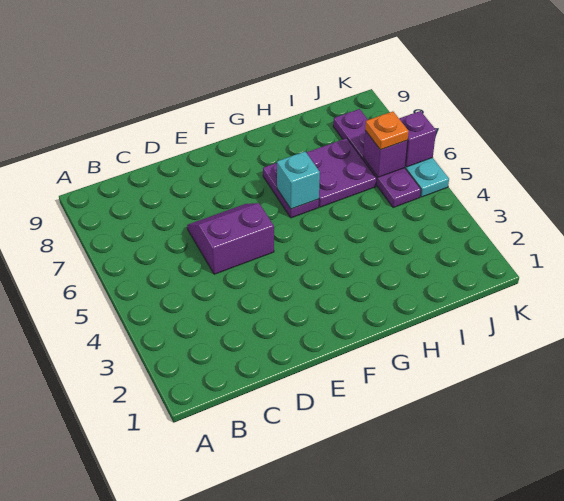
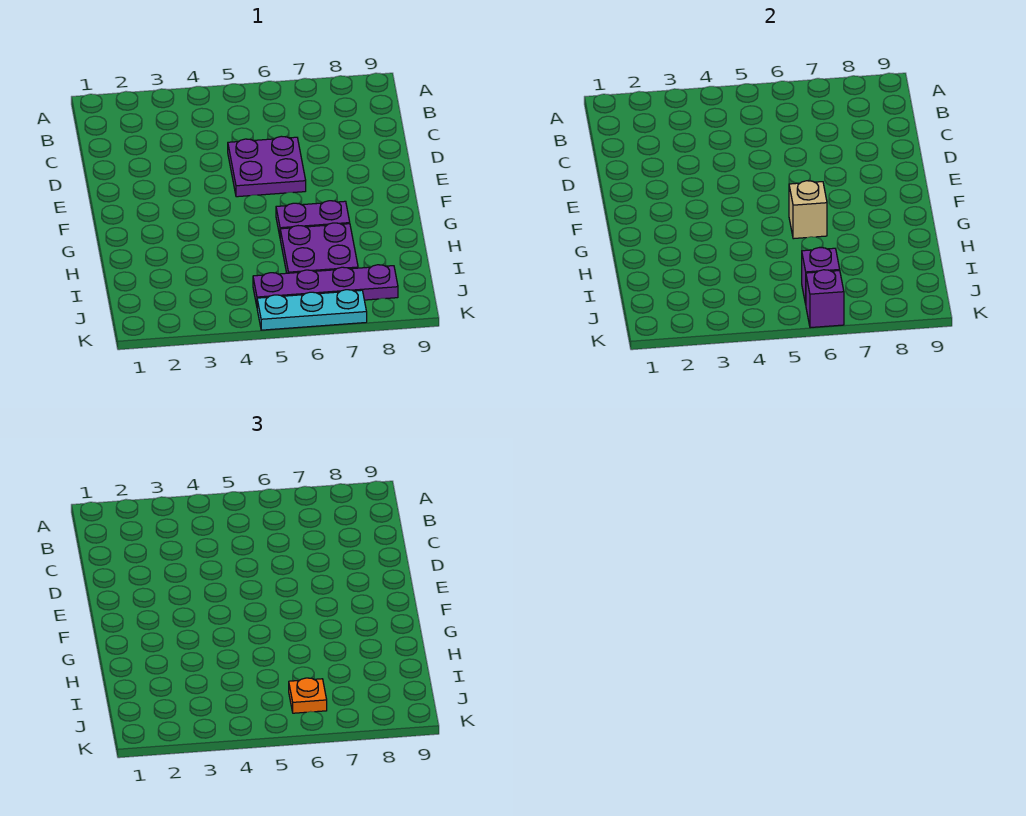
purple 2x2 slope [187,203,274,274] -> purple 2x2 plate [228,136,306,197]
cyan 1x1 brick [277,152,320,209] -> tan 1x1 brick [789,181,827,239]

